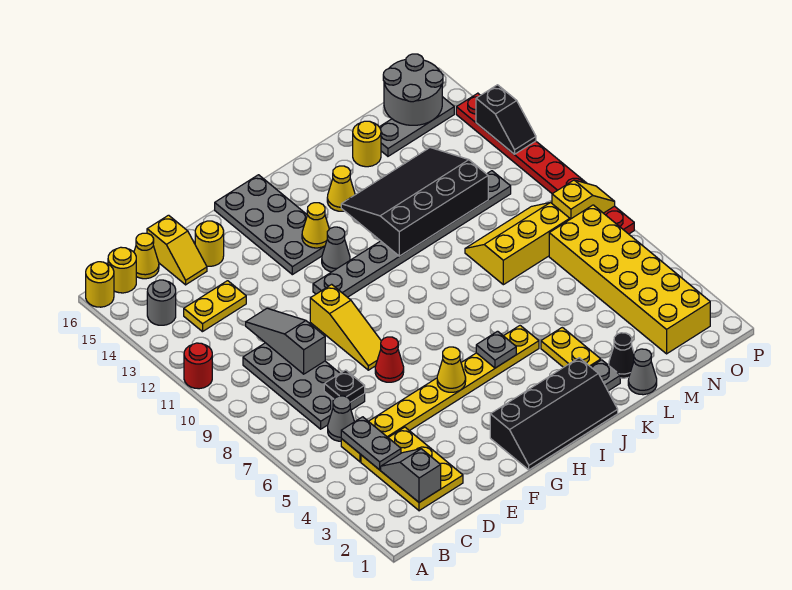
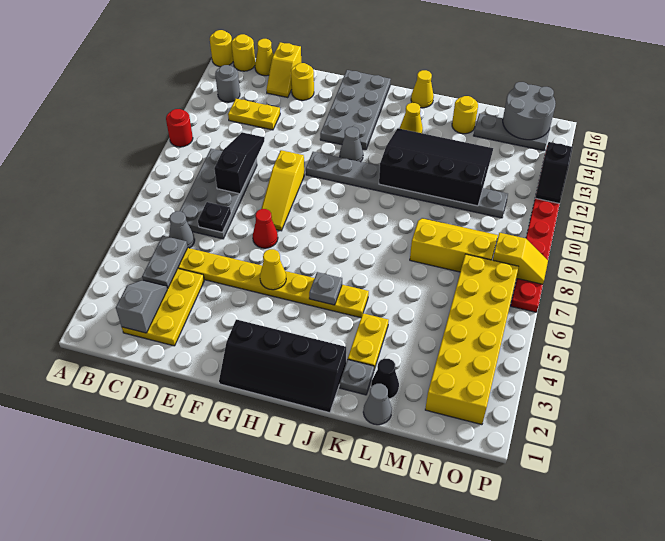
grey 1x3 slope [246,308,325,374] -> black 1x3 slope [214,132,264,194]
yellow 1x1 cone [302,203,329,248] -> yellow 1x1 cone moved to [411,70,434,108]

